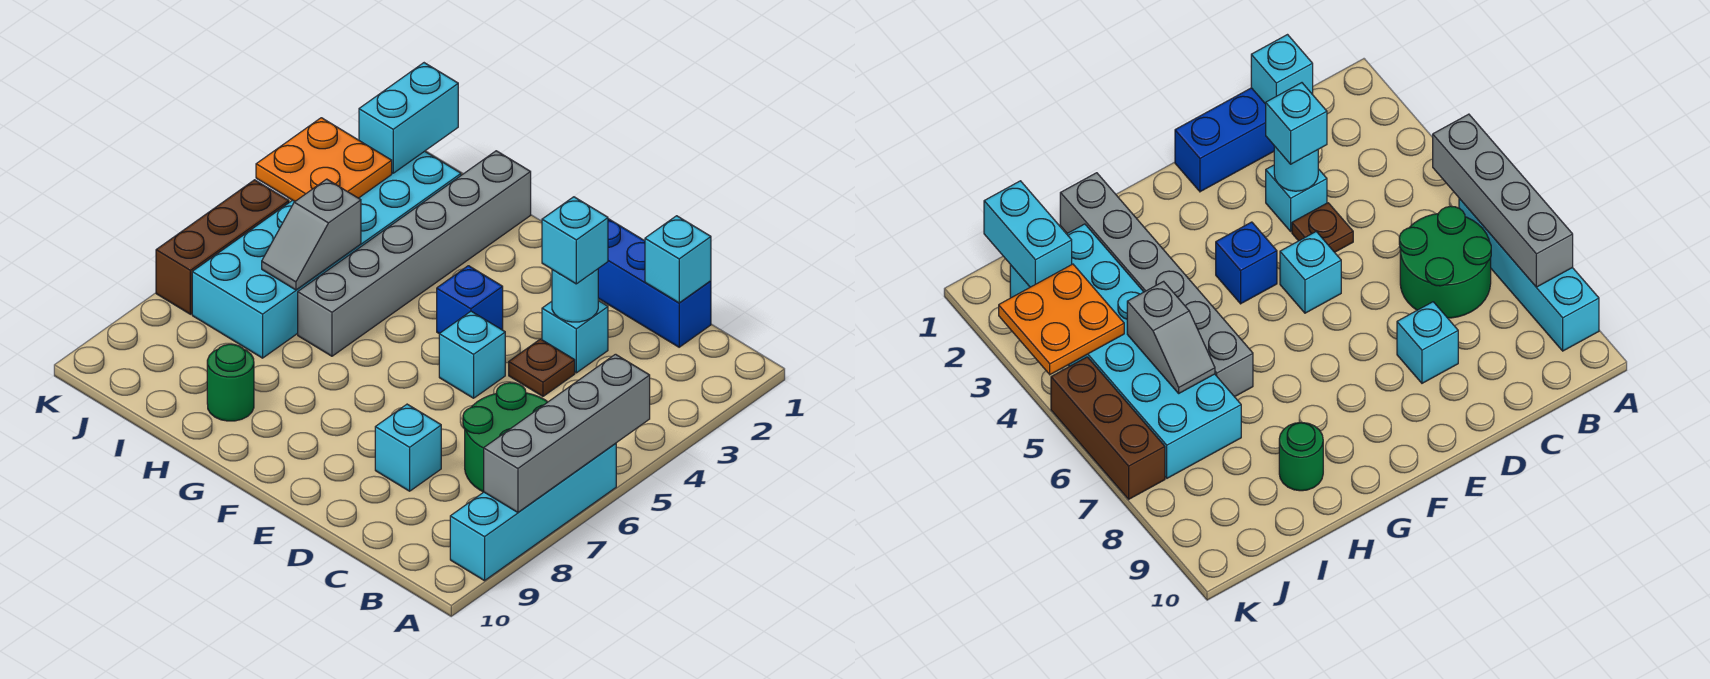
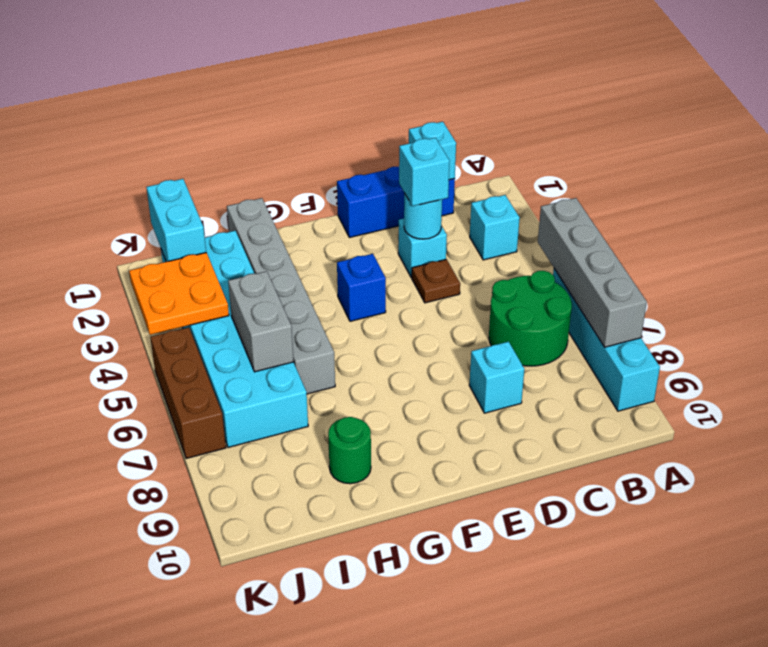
cyan 1x1 brick [439,311,505,398] -> cyan 1x1 brick moved to [470,195,520,260]
grey 1x2 slope [262,179,361,290] -> grey 1x2 brick [228,271,294,372]

